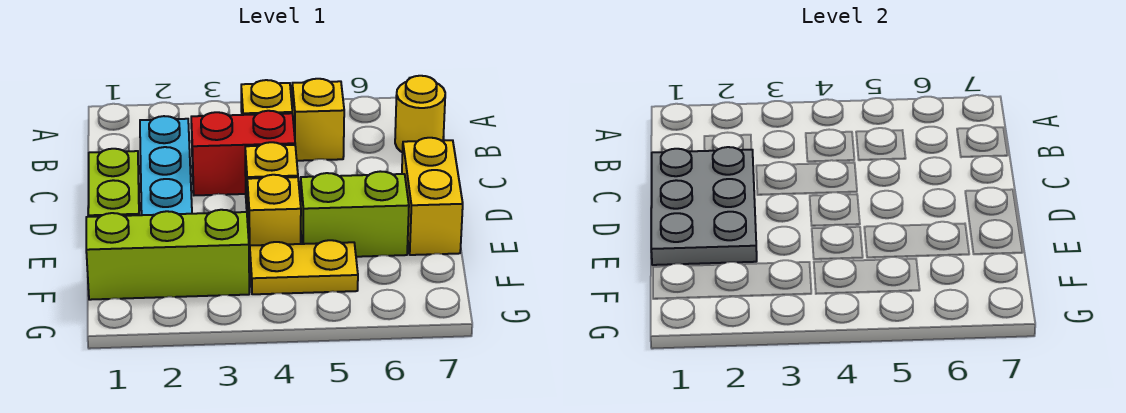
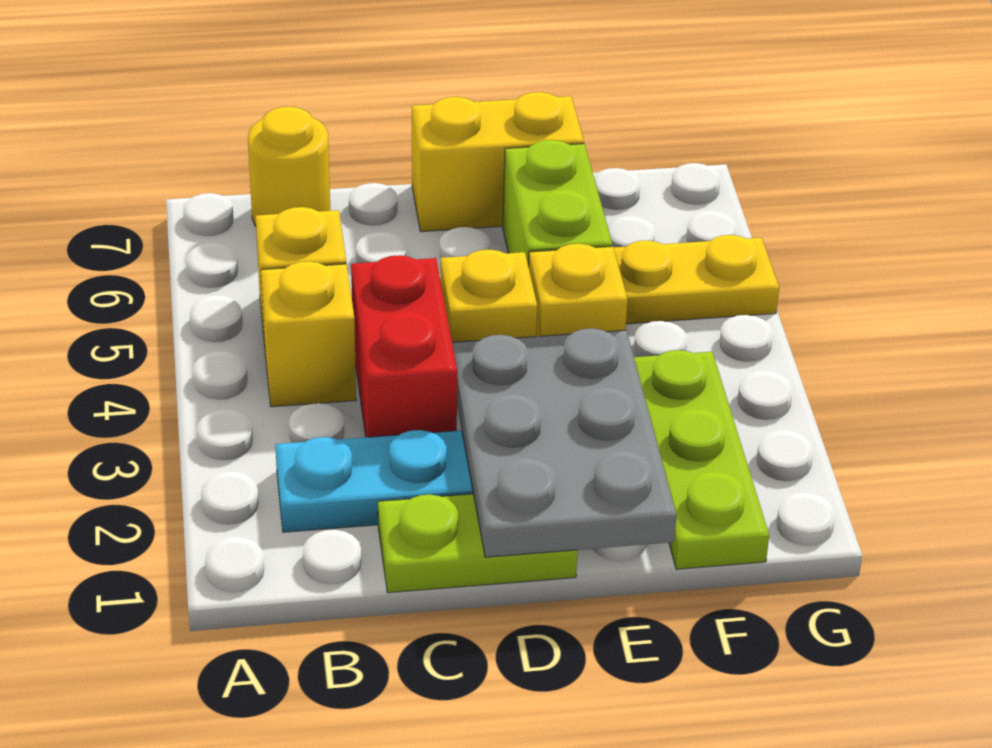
grey 2x3 plate [651,147,757,265] -> grey 2x3 plate turned to [452,328,677,557]
lime 1x3 brick [86,210,249,300] -> lime 1x3 plate [634,350,769,569]
yellow 1x2 plate [250,240,358,294] -> yellow 1x2 plate turned to [613,235,779,324]

